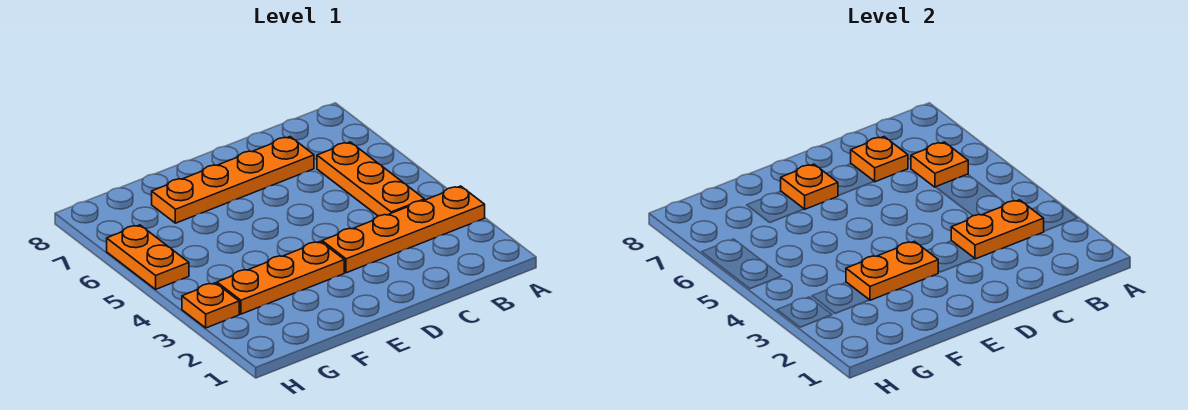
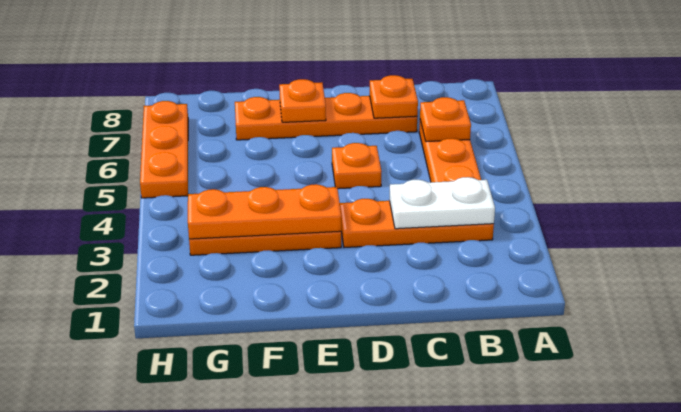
orange 1x4 plate [322,186,485,273] -> orange 1x3 plate [340,199,494,247]
orange 1x2 plate [951,200,1044,259] -> white 1x2 plate [389,177,495,229]
orange 1x2 plate [846,241,938,300] -> orange 1x3 plate [188,184,341,239]
orange 1x1 plate [182,283,239,328] -> orange 1x1 plate moved to [332,143,382,189]
orange 1x2 plate [107,225,189,289] -> orange 1x3 plate [140,101,188,198]

